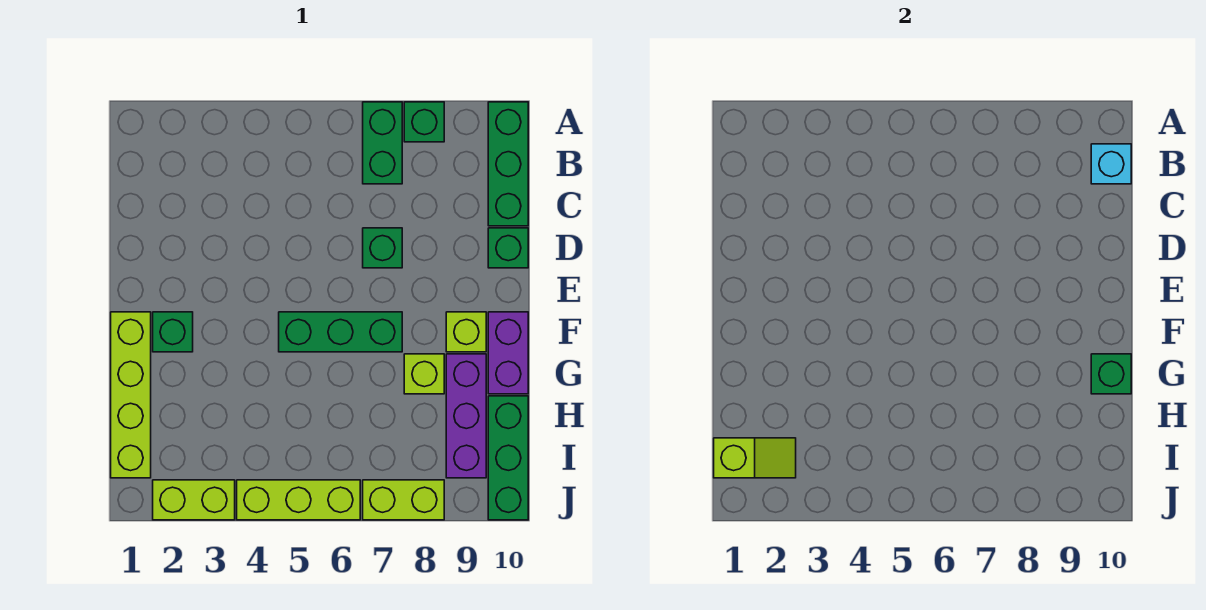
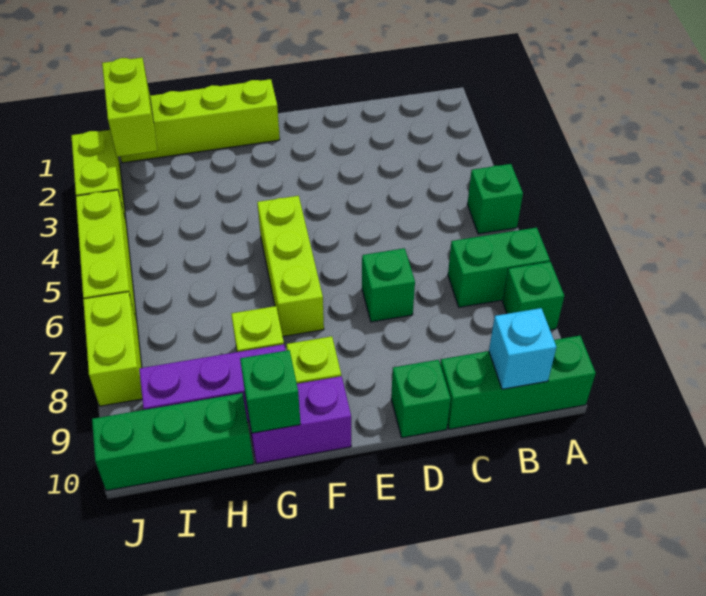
green 1x1 brick [153,312,193,352] -> green 1x1 brick moved to [467,164,523,234]
green 1x3 brick [279,312,402,352] -> lime 1x3 brick [257,196,324,336]
lime 1x2 slope [714,438,796,478] -> lime 1x2 brick [102,58,157,157]

